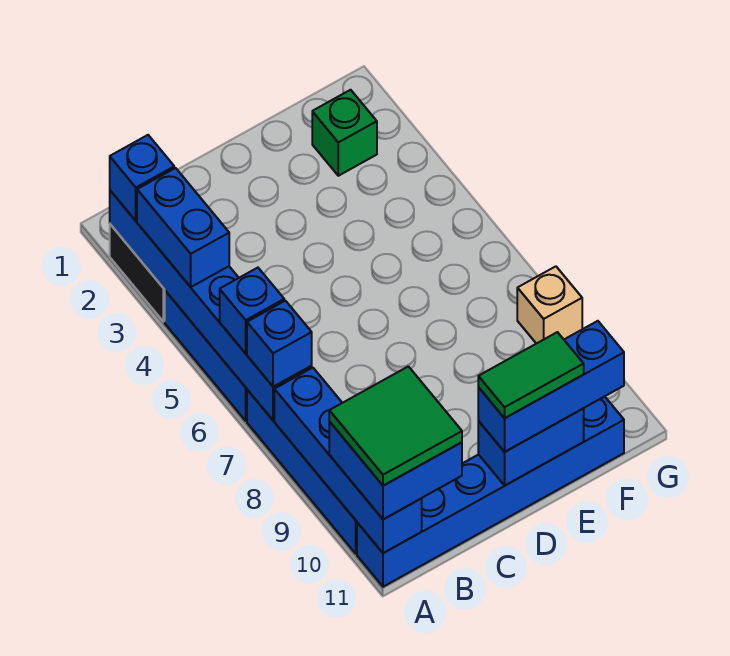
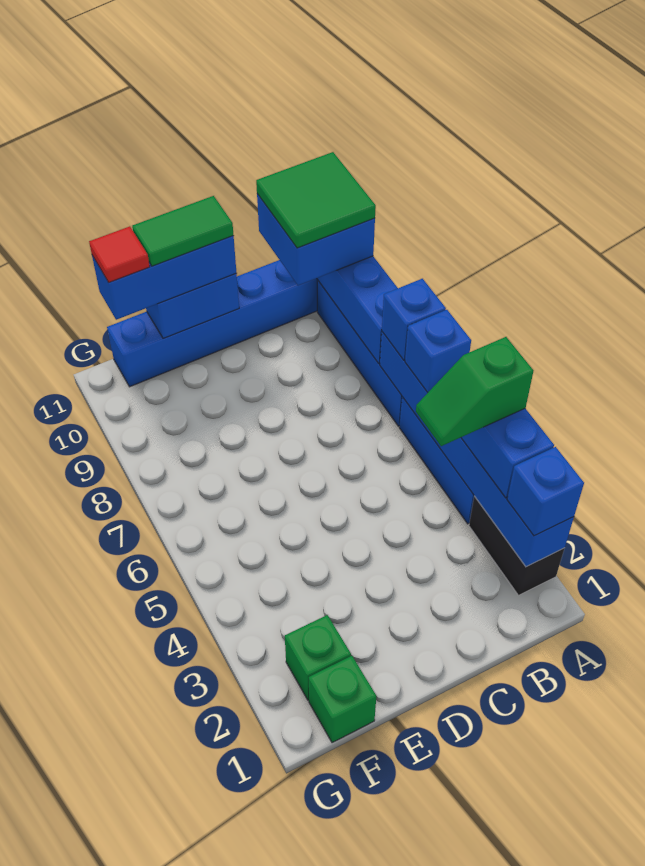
none -> green 1x2 slope [416,337,533,446]
none -> green 1x1 brick [309,656,376,743]
none -> red 1x1 tile [89,226,150,282]
tan 1x1 brick [517,266,582,344] -> none

